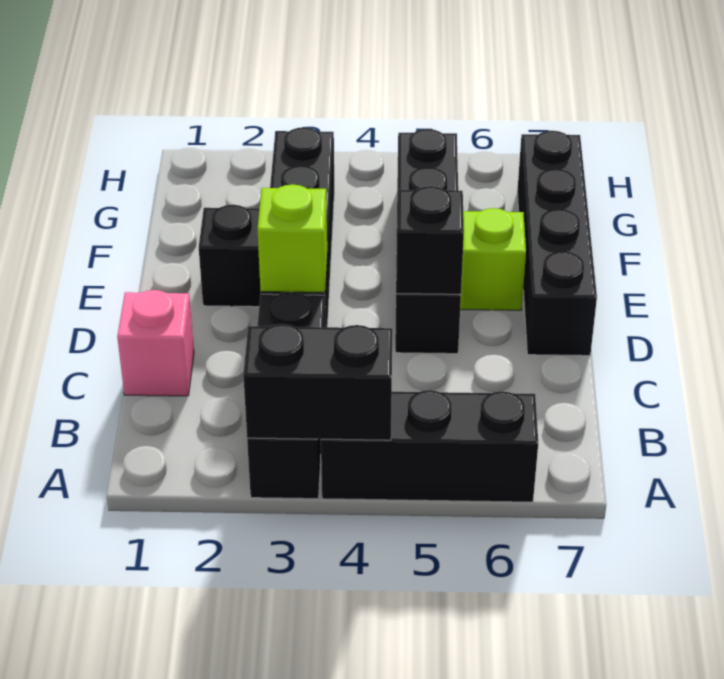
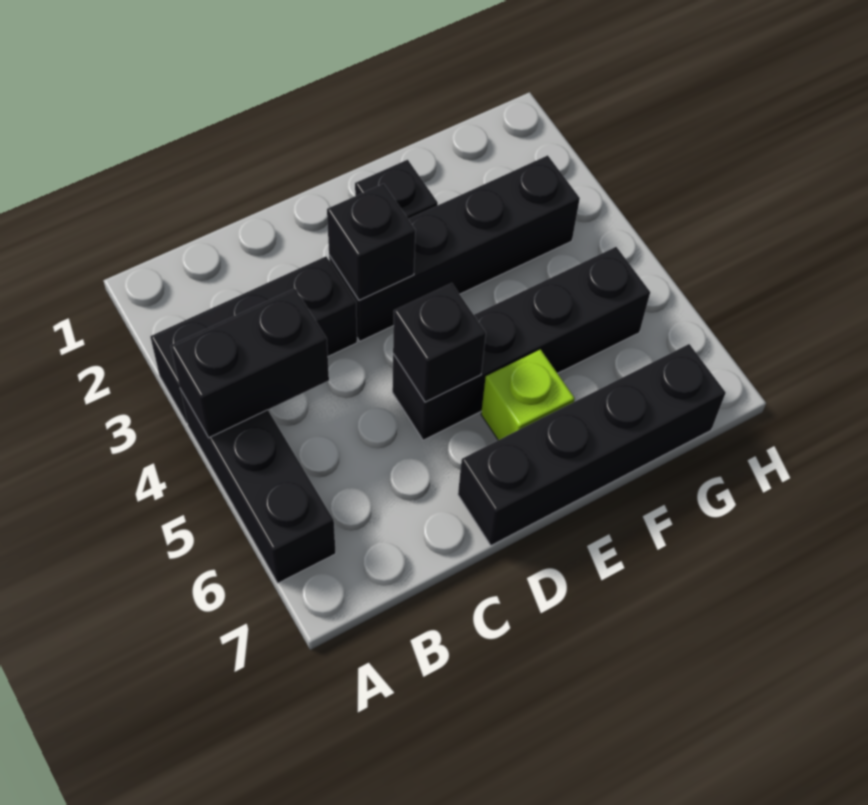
black 1x2 brick [243,324,392,440] -> black 1x2 brick turned to [171,289,329,438]
pink 1x1 brick [117,290,194,396] -> none
lime 1x1 brick [257,184,327,292] -> black 1x1 brick [327,184,416,300]

